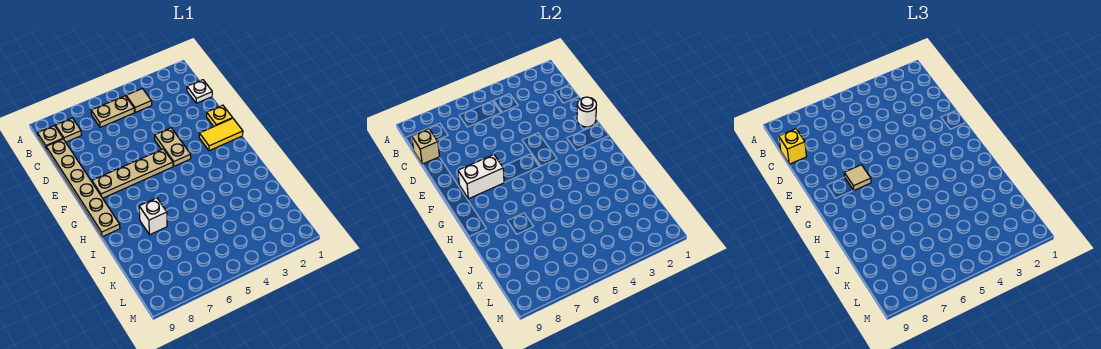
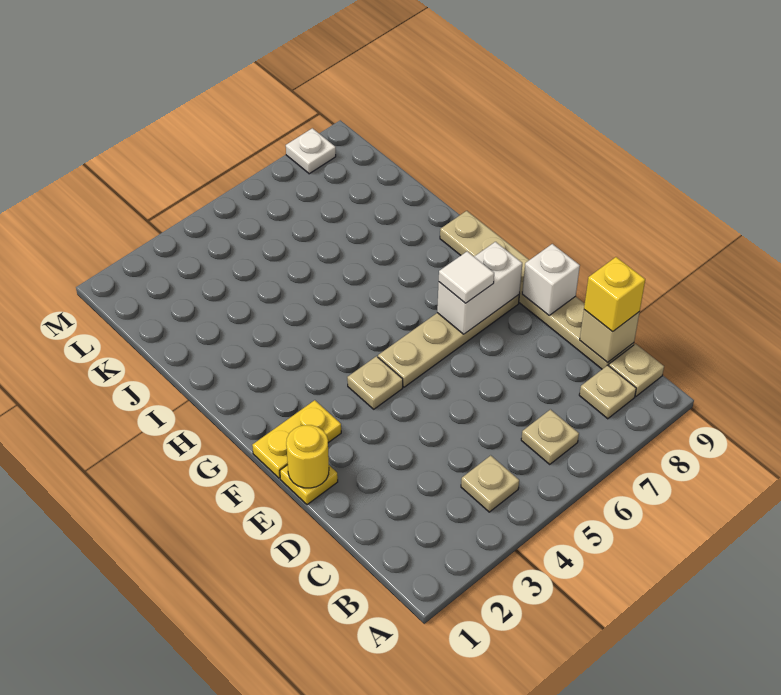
tan 1x1 tile [126,89,152,112] -> tan 1x1 plate [461,455,519,512]
tan 1x2 plate [91,96,134,127] -> tan 1x1 plate [521,409,579,464]
white 1x1 plate [187,80,212,103] -> white 1x1 plate moved to [286,128,336,174]
white 1x1 round brick [577,97,596,127] -> yellow 1x1 round brick [286,425,329,488]
tan 1x2 plate [155,128,191,166] -> tan 1x1 plate [347,356,403,409]
yellow 1x2 tile [199,118,243,151] -> yellow 1x2 plate [252,400,341,478]
tan 1x1 tile [844,165,871,190] -> white 1x1 tile [439,251,494,303]
white 1x1 brick [139,198,167,235] -> white 1x1 brick moved to [522,244,580,315]

